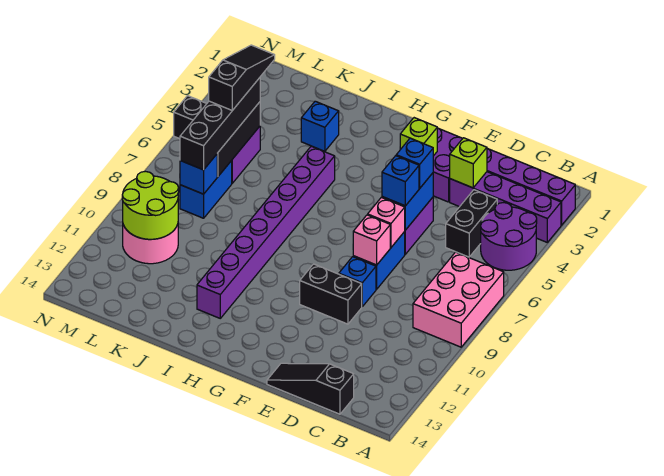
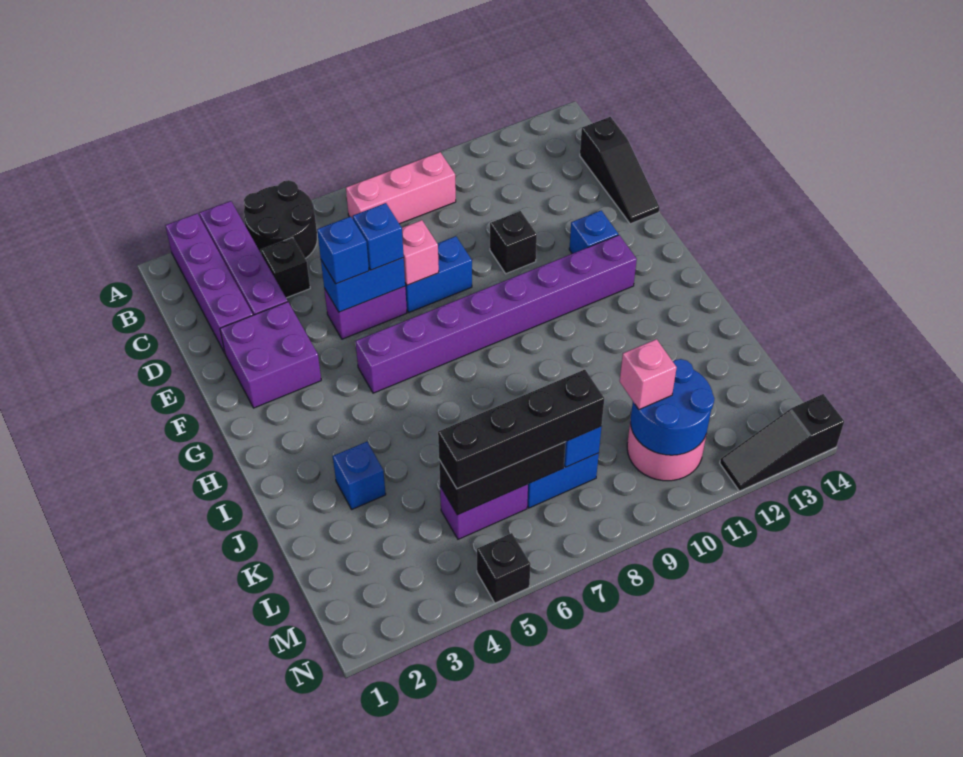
purple 2x2 round brick [481,203,537,270] -> black 2x2 round brick [244,180,317,259]
pink 2x3 brick [413,252,504,347] -> pink 1x3 brick [346,152,456,224]
black 1x2 brick [446,190,497,257] -> black 1x1 brick [261,237,310,298]
lime 1x1 brick [450,138,487,188] -> none
pink 1x1 brick [353,215,390,265] -> pink 1x1 brick moved to [620,339,677,410]
blue 1x1 brick [339,257,376,306] -> blue 1x1 brick moved to [569,211,618,254]
black 1x2 brick [300,264,362,324] -> black 1x1 brick [490,211,537,274]
lime 1x1 brick [400,118,437,156] -> none
purple 1x8 brick [197,146,335,318] -> purple 1x8 brick moved to [355,235,637,393]
black 1x3 slope [209,45,275,110] -> black 1x3 slope moved to [720,394,844,491]
lime 2x2 round brick [122,171,179,239] -> blue 2x2 round brick [631,359,714,455]

